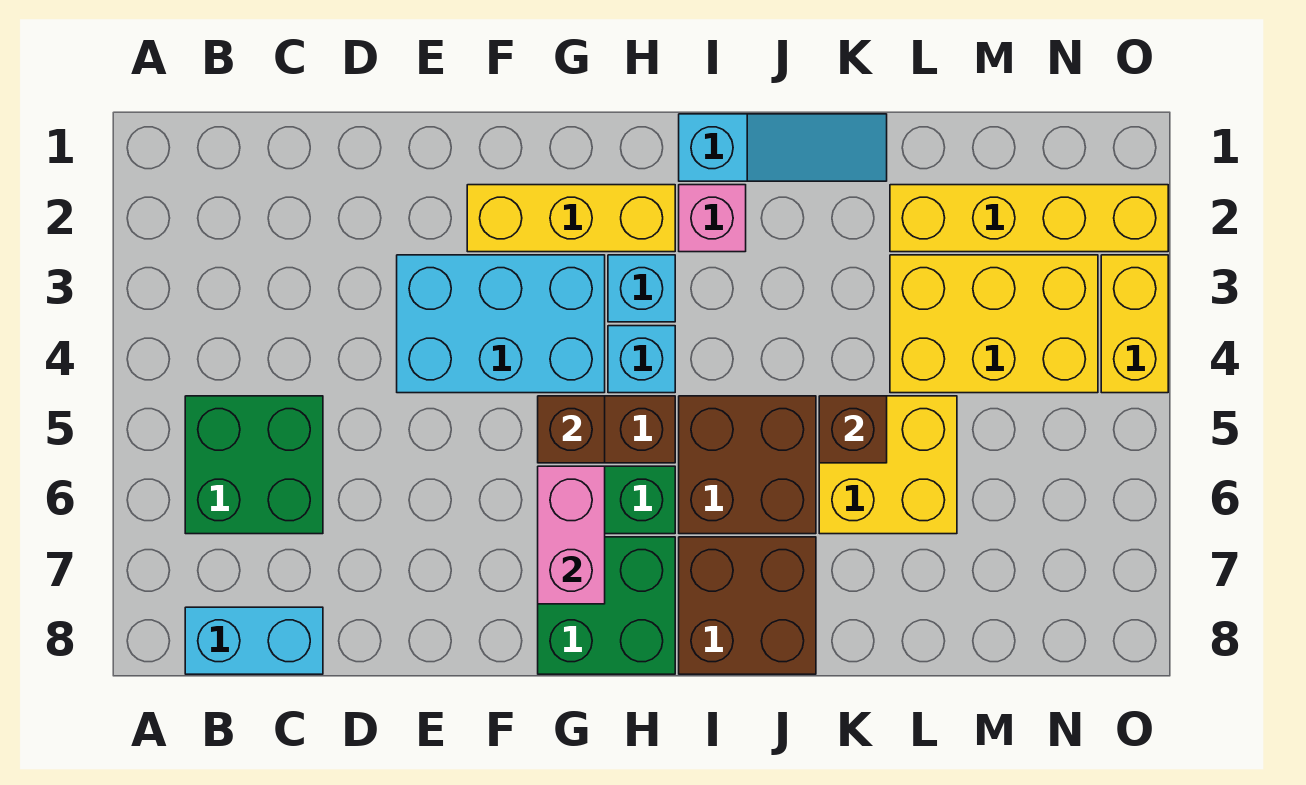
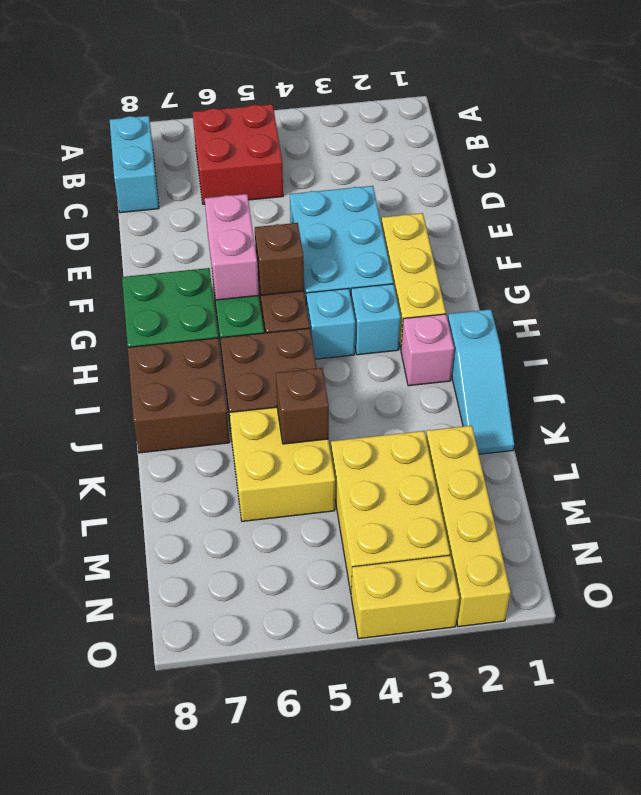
green 2x2 brick [185,396,323,534] -> red 2x2 brick [193,104,283,204]
pink 1x2 brick [538,466,605,604] -> pink 1x2 brick turned to [205,194,259,300]

